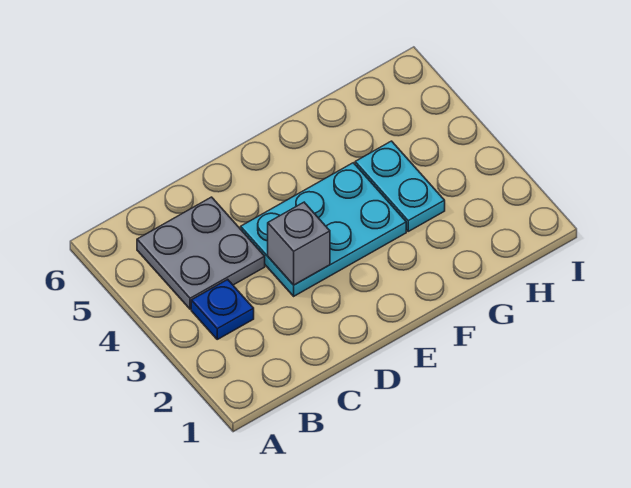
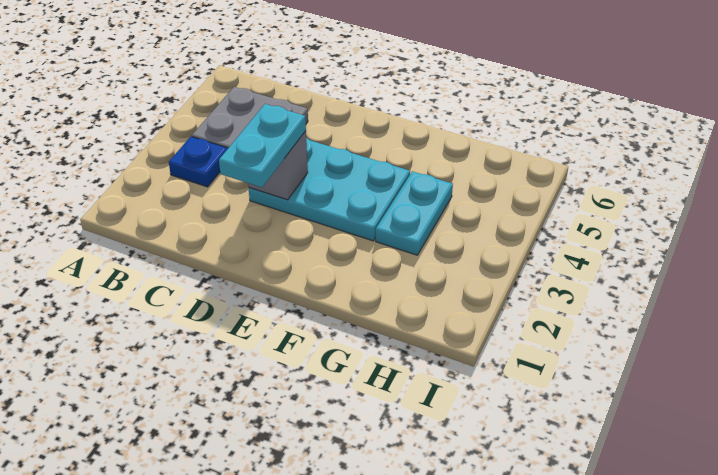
none -> cyan 1x2 plate [219,104,306,187]

